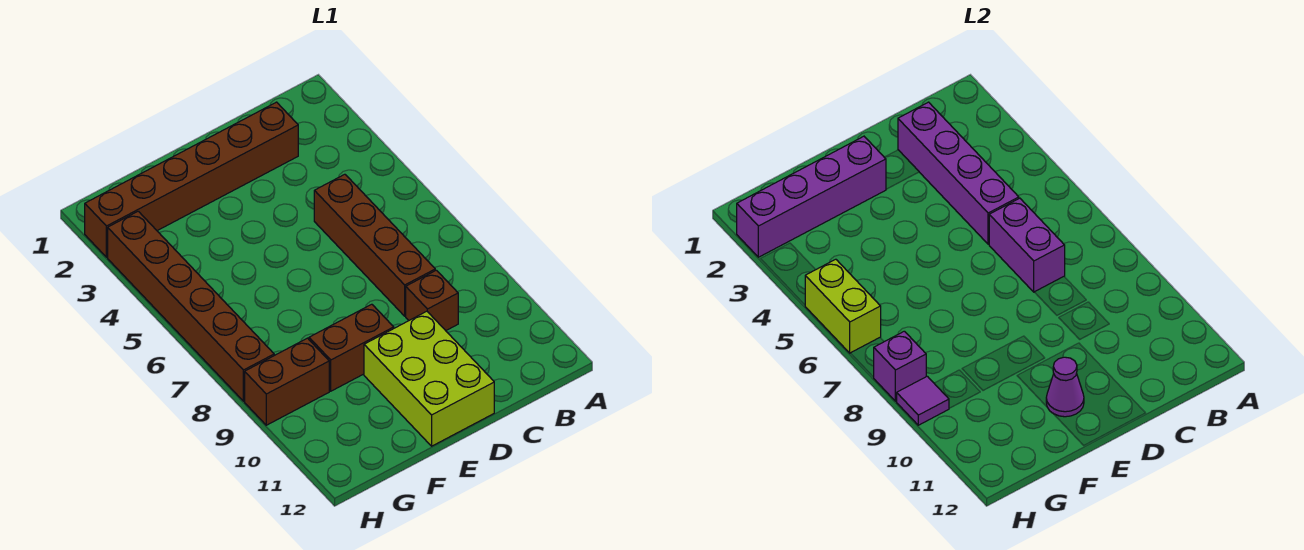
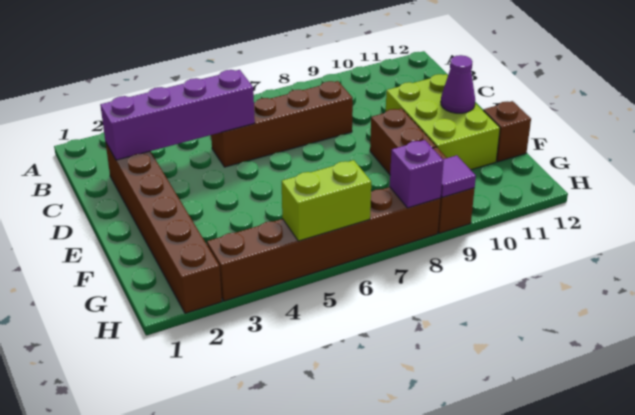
purple 1x2 brick [989,198,1065,292] -> none
brown 1x1 brick [406,270,458,331] -> brown 1x1 brick moved to [483,101,531,162]
lime 2x3 brick [364,311,494,446] -> lime 2x3 brick turned to [386,74,500,170]
purple 1x4 brick [737,136,886,257] -> none

